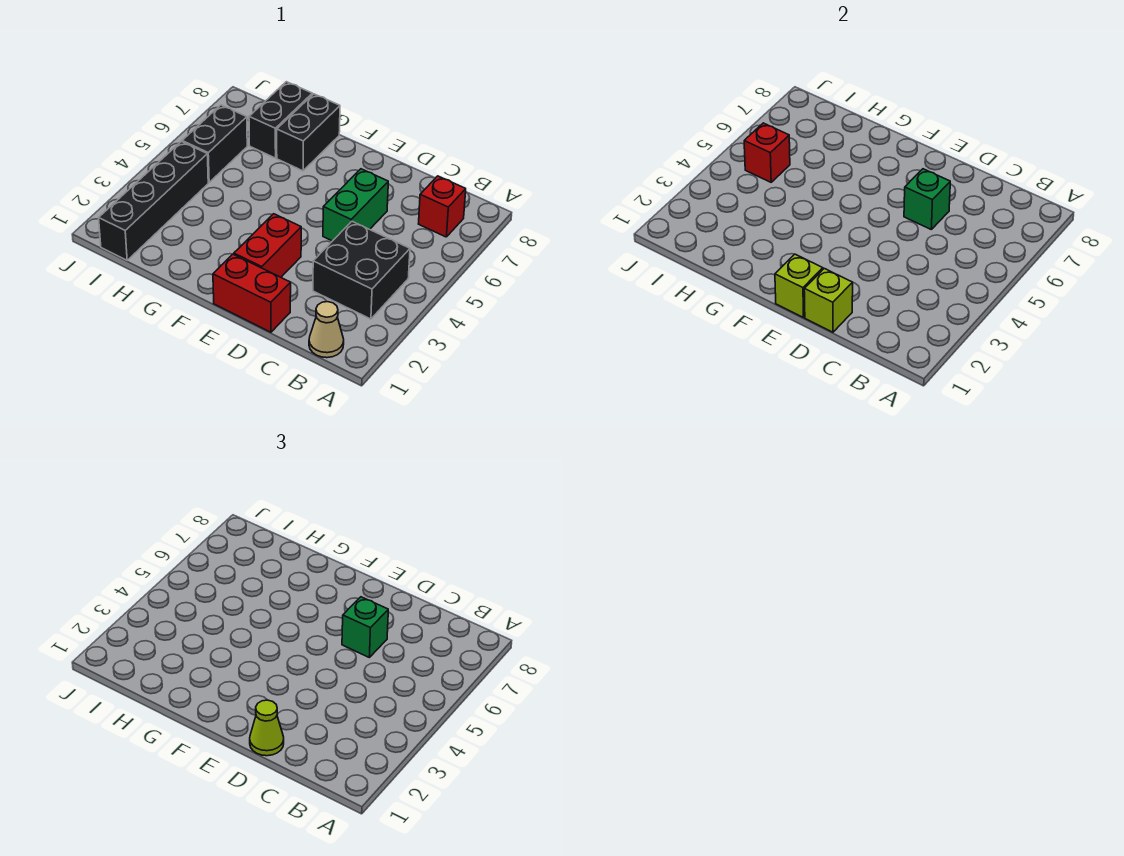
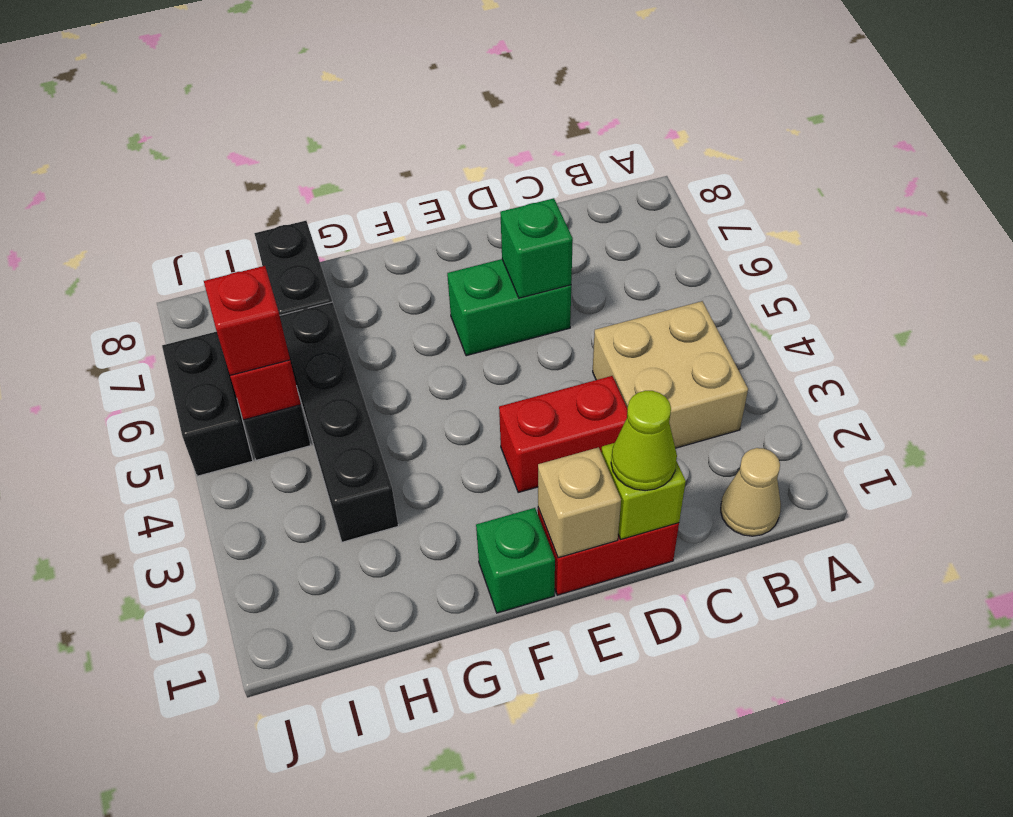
black 2x2 brick [313,221,410,319] -> tan 2x2 brick [593,301,748,448]
red 1x1 brick [419,176,466,237] -> red 1x1 brick moved to [204,266,290,375]
green 1x2 brick [323,169,388,241] -> green 1x2 brick turned to [447,259,571,356]
green 1x1 brick [342,597,388,657] -> green 1x1 brick moved to [476,508,555,613]
lime 1x1 brick [775,254,823,318] -> tan 1x1 brick [538,447,621,558]
red 1x2 brick [234,214,301,277] -> red 1x2 brick turned to [499,376,628,493]
black 1x2 brick [277,94,340,171] -> black 1x2 brick moved to [162,332,253,476]
black 1x4 brick [99,142,208,260] -> black 1x4 brick moved to [280,302,398,542]

